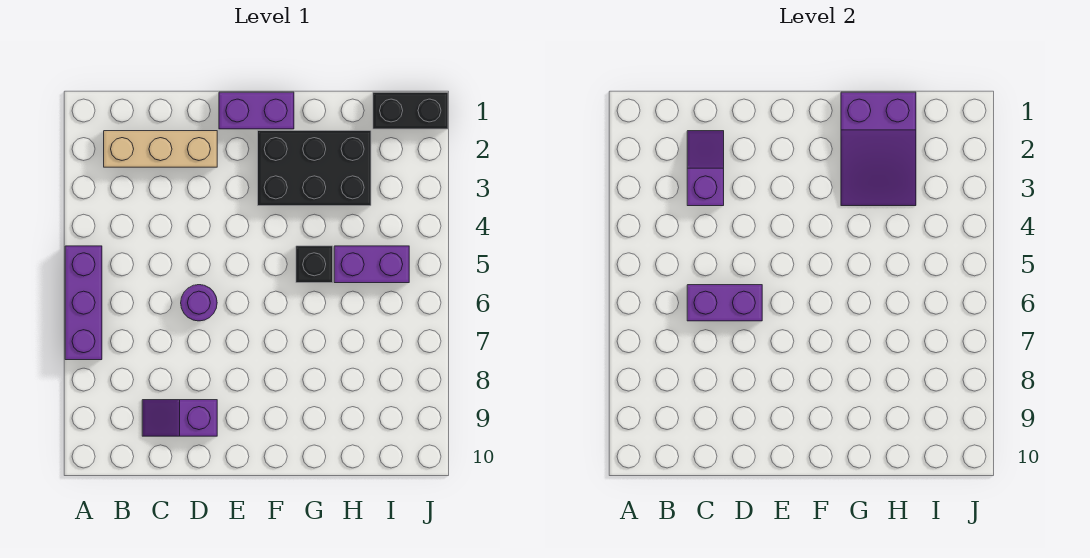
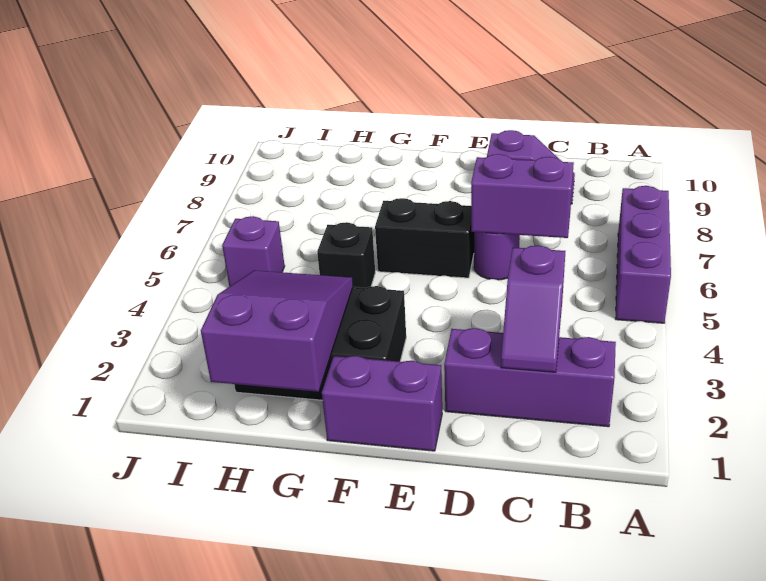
tan 1x3 brick [104,131,217,167] -> purple 1x3 brick [444,328,616,427]
purple 1x2 brick [334,246,409,283] -> purple 1x1 brick [222,216,285,287]
black 1x2 brick [373,92,448,129] -> black 1x2 brick moved to [375,198,474,278]

